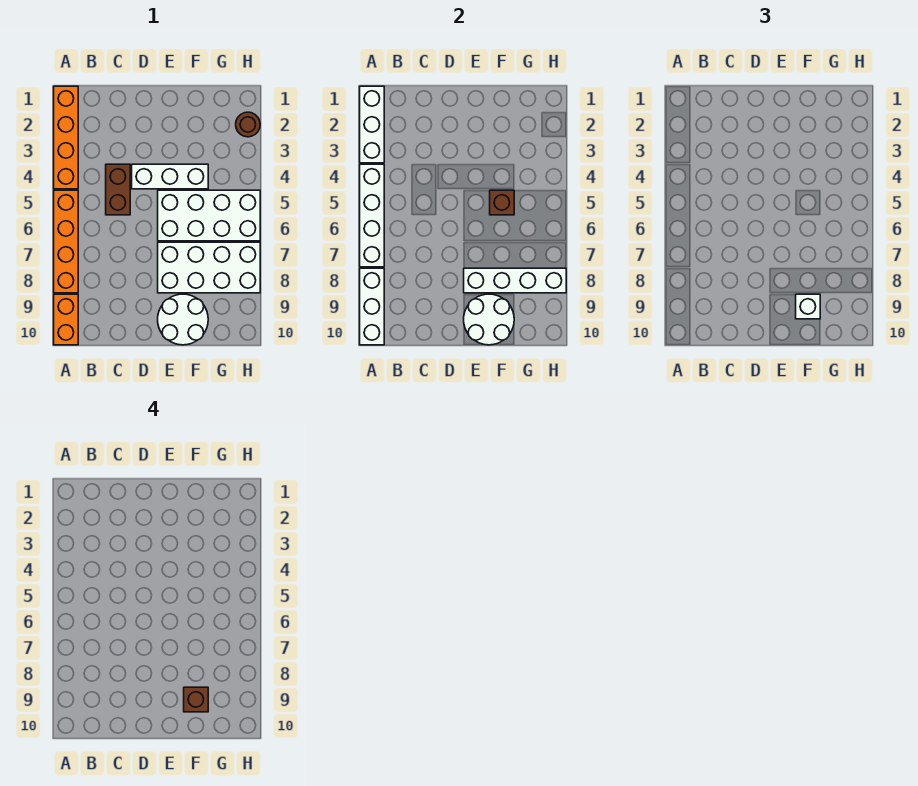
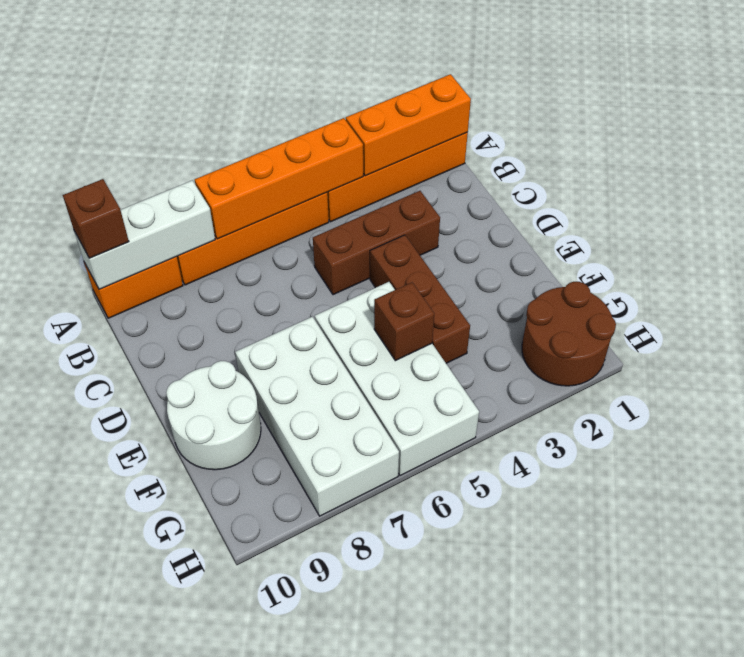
white 1x3 brick [360,86,384,163] -> orange 1x3 brick [346,74,471,176]
white 1x4 brick [360,164,384,267] -> orange 1x4 brick [195,118,363,239]
brown 1x2 brick [106,164,130,215] -> brown 1x3 brick [313,191,440,295]
white 1x3 brick [132,164,208,189] -> brown 1x3 brick [370,235,470,363]
white 1x4 brick [464,268,566,293] -> none
white 2x2 round brick [464,294,514,345] -> none
white 1x1 brick [796,294,820,319] -> none
brown 1x1 brick [184,687,208,712] -> brown 1x1 brick moved to [63,179,129,258]
brown 1x1 round brick [236,112,260,137] -> brown 2x2 round brick [522,282,616,386]

